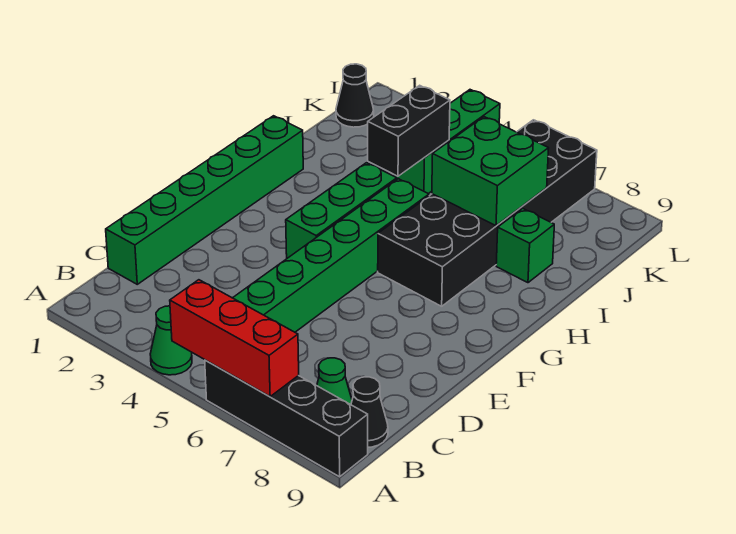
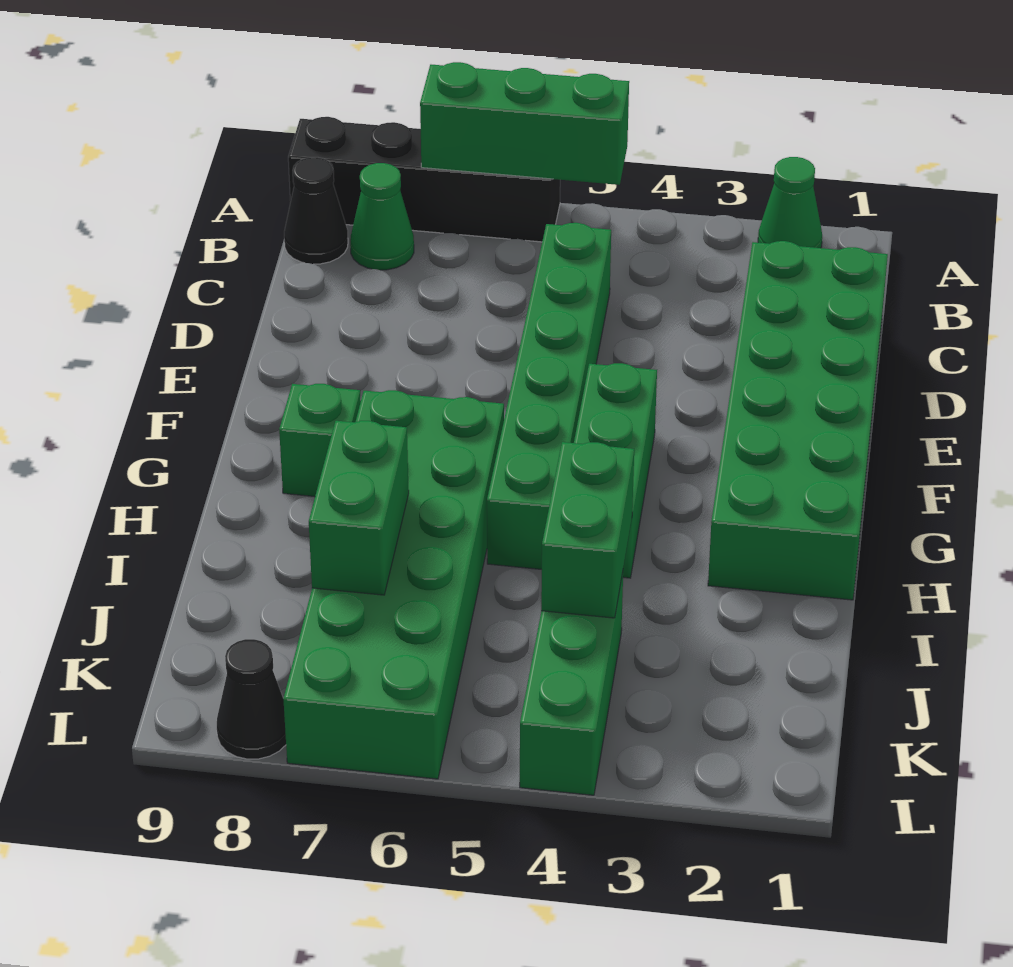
green 1x1 cone [150,306,192,375] -> green 1x1 cone moved to [758,157,822,248]
red 1x3 brick [170,280,299,397] -> green 1x3 brick [420,62,629,185]
green 1x6 brick [106,116,303,284] -> green 2x6 brick [708,241,888,600]
black 2x6 brick [378,120,597,306] -> green 2x6 brick [283,390,504,779]
black 1x2 brick [368,85,450,176] -> green 1x2 brick [541,442,634,618]
green 2x2 brick [432,117,549,226] -> green 1x2 brick [309,421,409,595]
green 1x1 brick [496,208,554,283] -> green 1x1 brick moved to [279,384,361,497]
black 1x1 cone [336,64,374,127] -> black 1x1 cone moved to [217,639,286,759]

